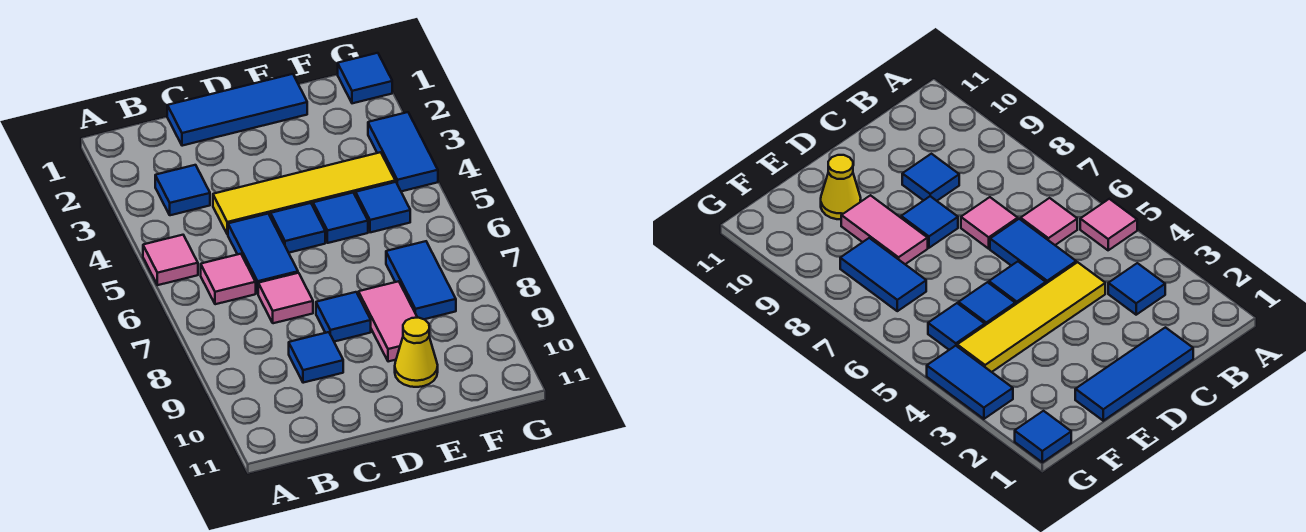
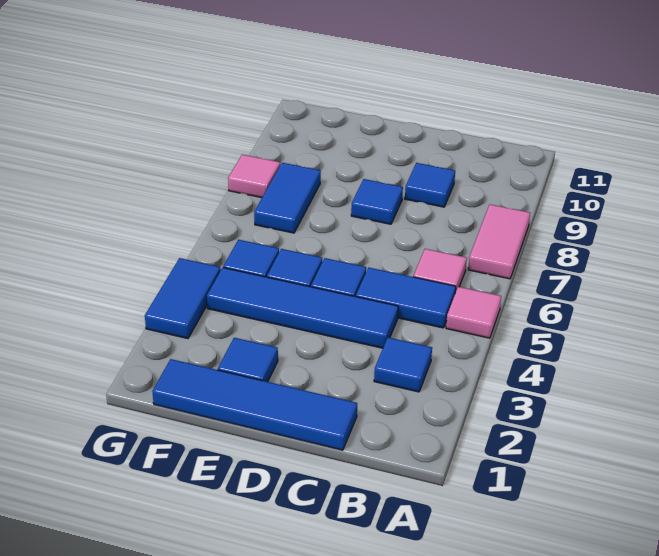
blue 1x3 tile [167,74,307,146] -> blue 1x4 tile [152,359,357,450]
yellow 1x4 tile [213,152,395,234] -> blue 1x4 tile [207,268,398,348]
blue 1x2 tile [228,214,298,293] -> blue 1x2 tile turned to [356,268,456,328]
pink 1x1 tile [258,273,313,323] -> pink 1x1 tile moved to [228,155,280,198]
pink 1x2 tile [358,281,417,362] -> pink 1x2 tile moved to [468,204,530,279]
yellow 1x1 cone [395,318,438,387] -> none
blue 1x1 tile [338,53,392,103] -> blue 1x1 tile moved to [218,338,278,382]

